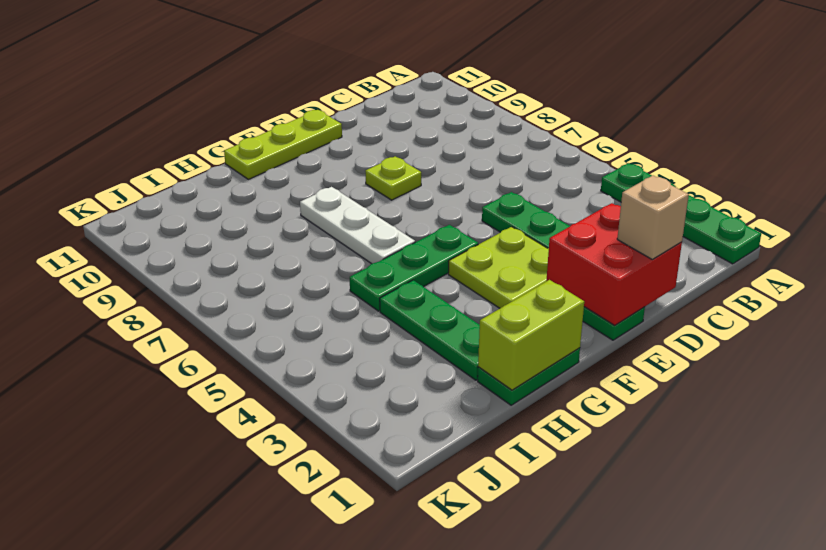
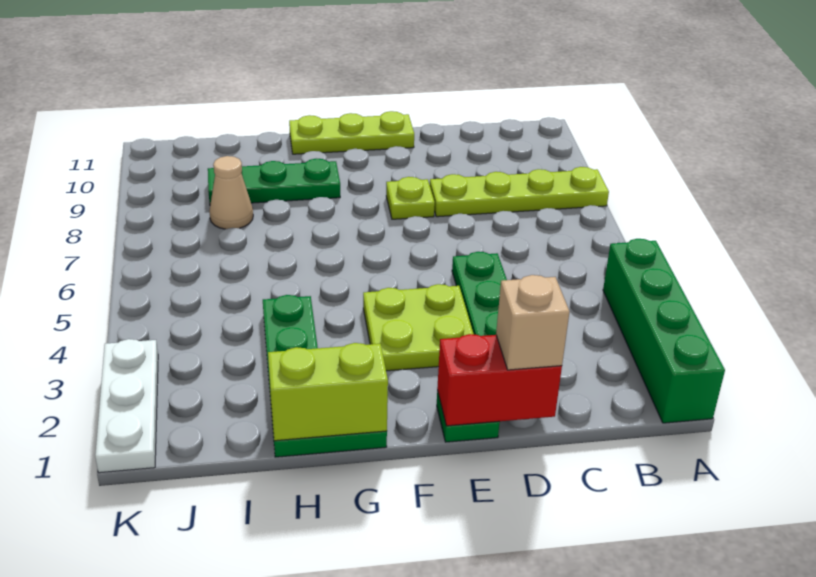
green 1x4 plate [601,163,761,264] -> green 1x4 brick [603,239,725,423]
none -> lime 1x4 plate [430,167,609,217]
red 2x2 brick [546,203,682,326] -> red 1x2 brick [437,334,562,426]
green 1x3 plate [350,225,478,311] -> green 1x3 plate moved to [208,159,340,204]
white 1x3 plate [300,187,415,264] -> white 1x3 plate moved to [95,339,158,473]
none -> tan 1x1 cone [209,156,253,229]

